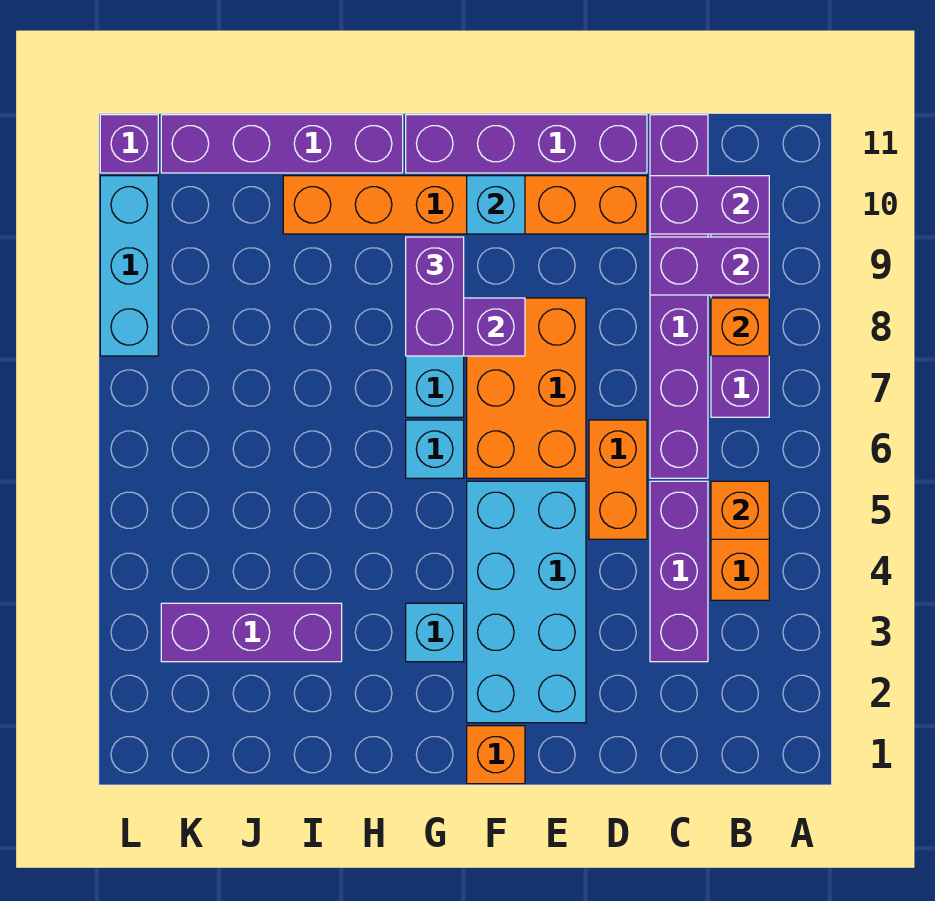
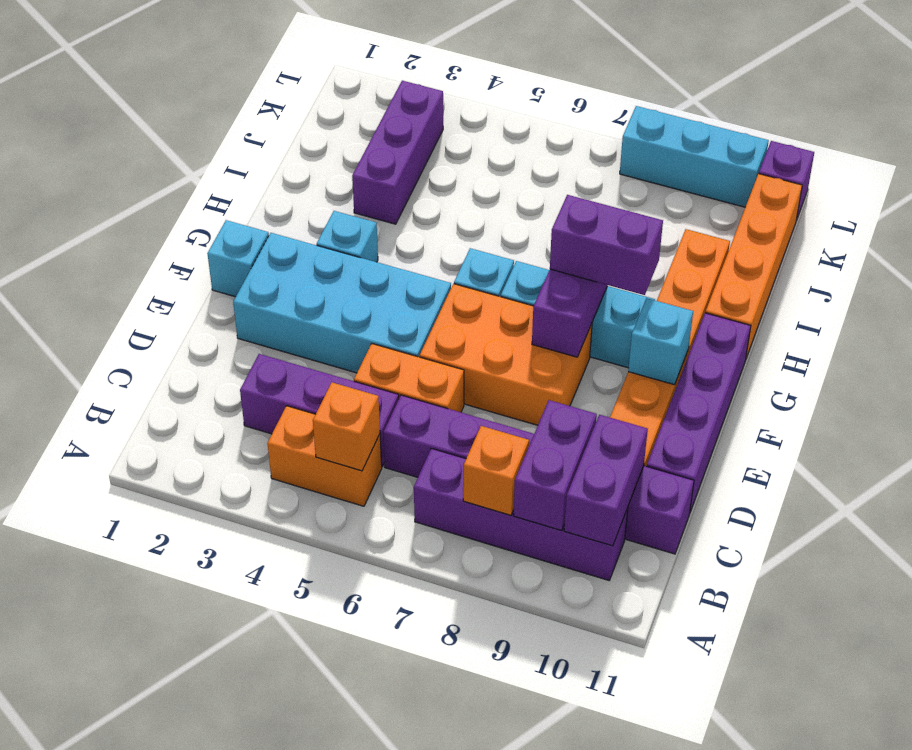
orange 1x1 brick [467,726,525,784] -> cyan 1x1 brick [207,220,269,297]
purple 1x4 brick [161,115,403,173] -> orange 1x4 brick [705,174,802,358]

